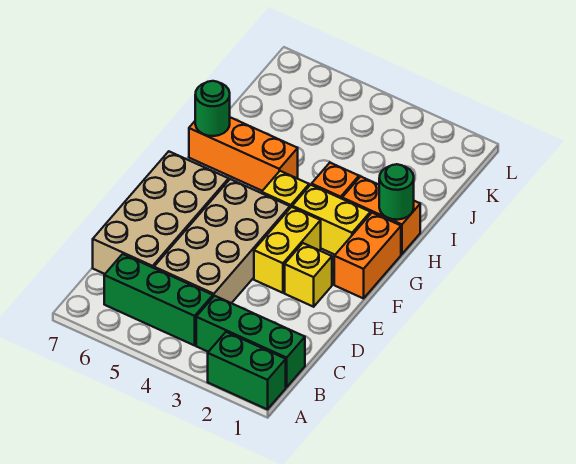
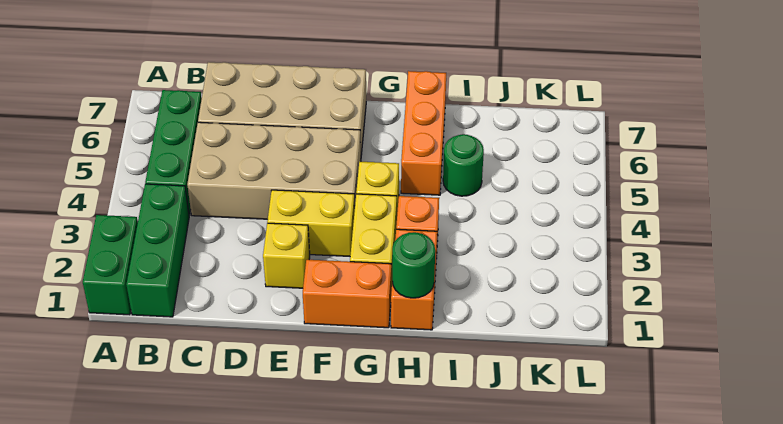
green 1x1 round brick [195,81,230,136] -> green 1x1 round brick moved to [443,134,484,196]

